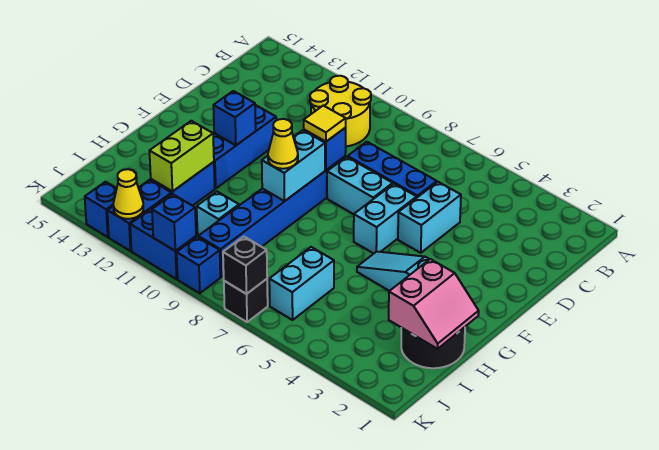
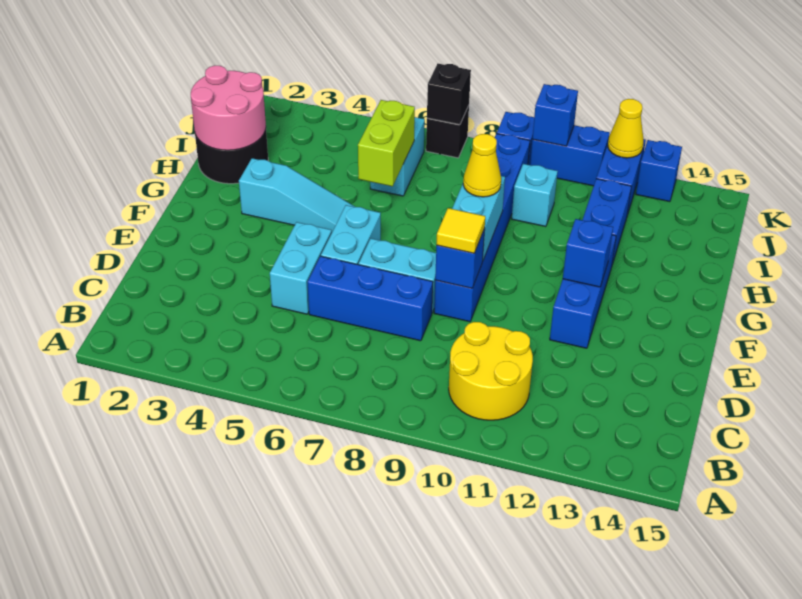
pink 2x2 slope [389,259,479,349] -> pink 2x2 round brick [191,66,266,150]
lime 1x2 brick [150,121,214,192] -> lime 1x2 brick moved to [358,100,415,186]

